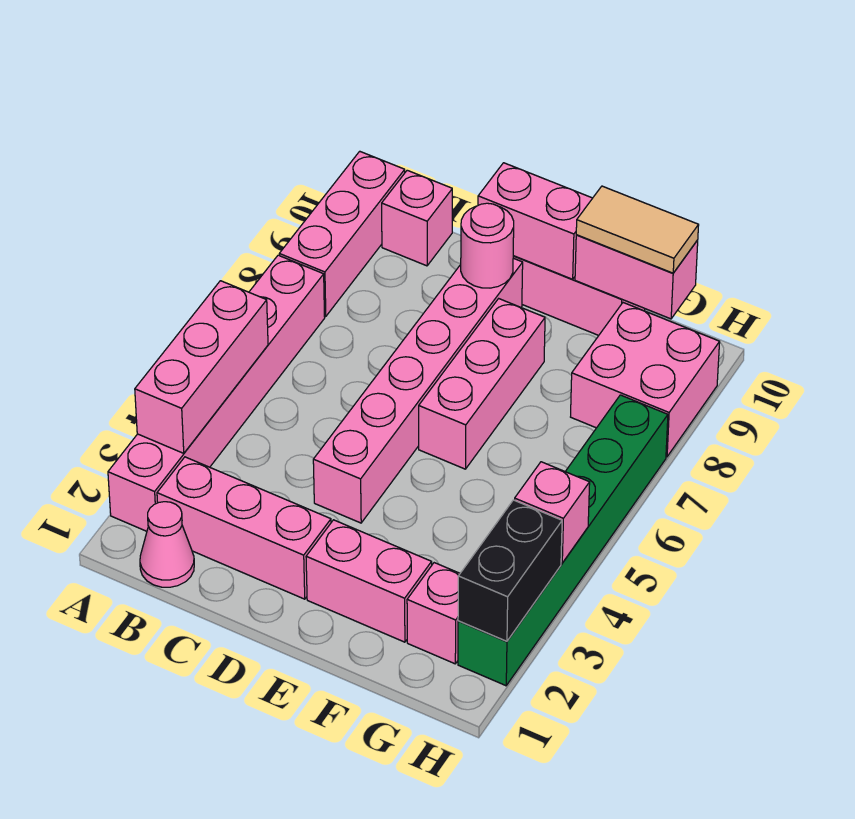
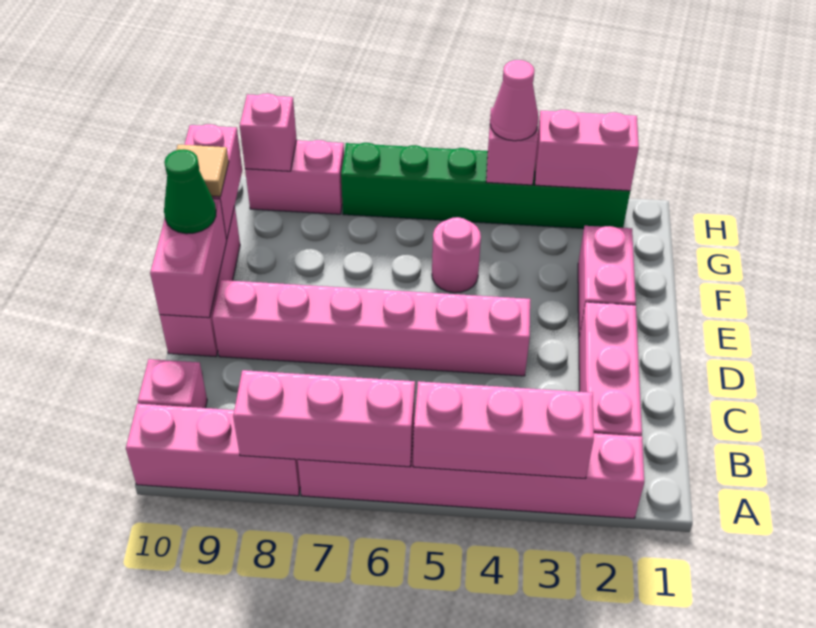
pink 1x1 cone [140,502,194,587] -> pink 1x1 cone moved to [490,60,538,141]
pink 1x1 round brick [461,203,514,288] -> pink 1x1 round brick moved to [432,217,481,293]
pink 1x3 brick [419,299,545,469] -> pink 1x3 brick moved to [233,370,415,467]
none -> green 1x1 cone [164,149,216,234]
tan 1x2 tile [576,186,699,273] -> tan 1x1 tile [176,145,229,197]
pink 1x1 brick [407,563,460,664] -> pink 1x1 brick moved to [240,93,297,171]
pink 2x2 brick [571,303,720,457] -> pink 1x2 brick [245,140,344,214]
black 1x2 brick [458,500,562,641] -> pink 1x2 brick [535,110,639,191]

